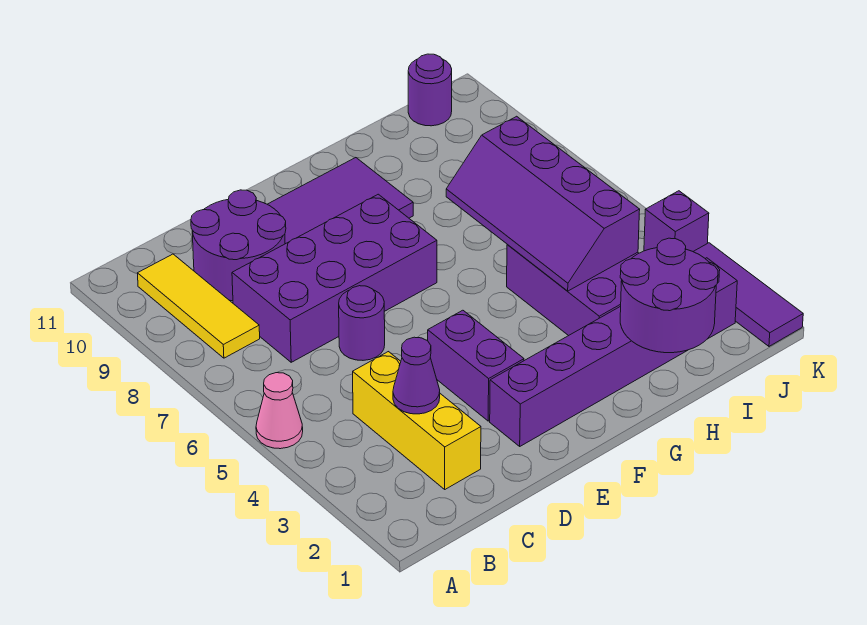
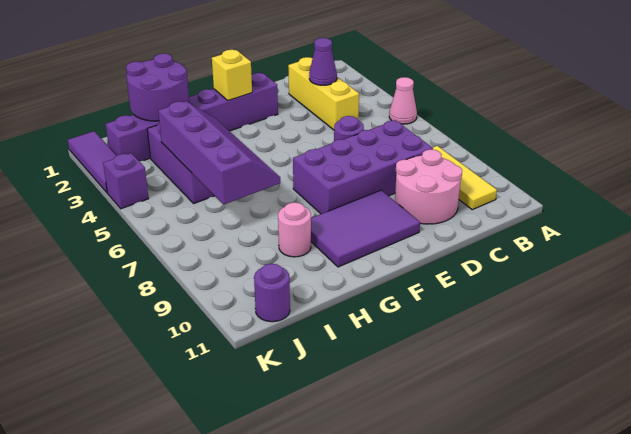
purple 2x2 round brick [191,190,286,301] -> pink 2x2 round brick [395,149,462,224]
purple 1x2 brick [428,310,524,421] -> none
none -> yellow 1x1 brick [212,50,252,101]
none -> pink 1x1 round brick [278,202,311,257]

